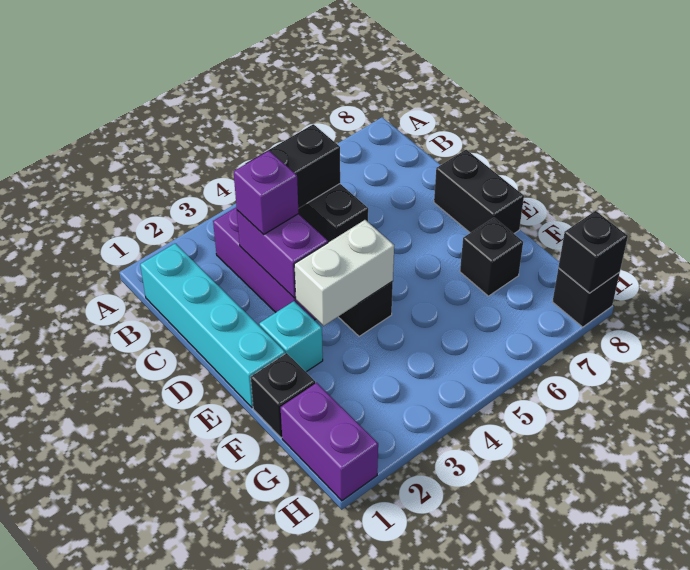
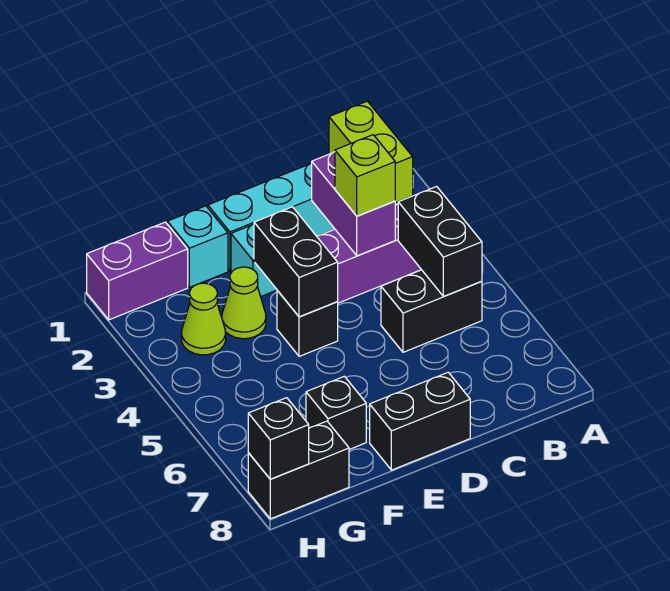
none -> lime 1x2 brick [329,101,413,203]
purple 1x2 brick [237,210,328,298] -> purple 1x2 brick turned to [312,152,395,256]
purple 1x1 brick [234,151,298,235] -> lime 1x1 brick [335,135,395,216]
white 1x2 brick [294,220,394,326] -> black 1x2 brick [254,207,338,317]
black 1x1 brick [251,353,315,438] -> cyan 1x1 brick [167,206,228,287]
none -> lime 1x1 cone [222,267,266,339]
none -> lime 1x1 cone [181,283,226,355]
black 1x1 brick [552,268,620,327] -> black 1x2 brick [248,421,349,519]

